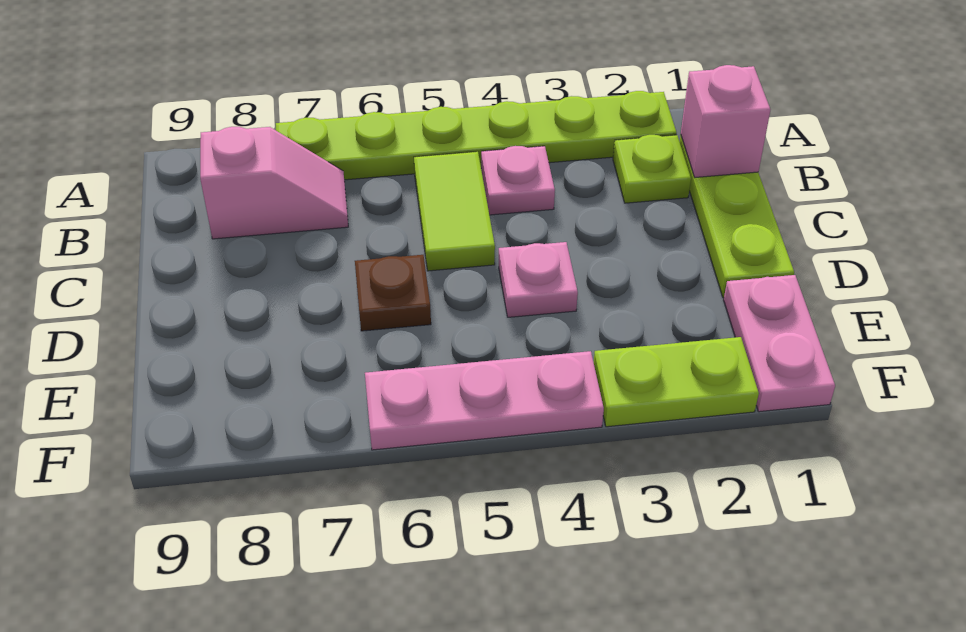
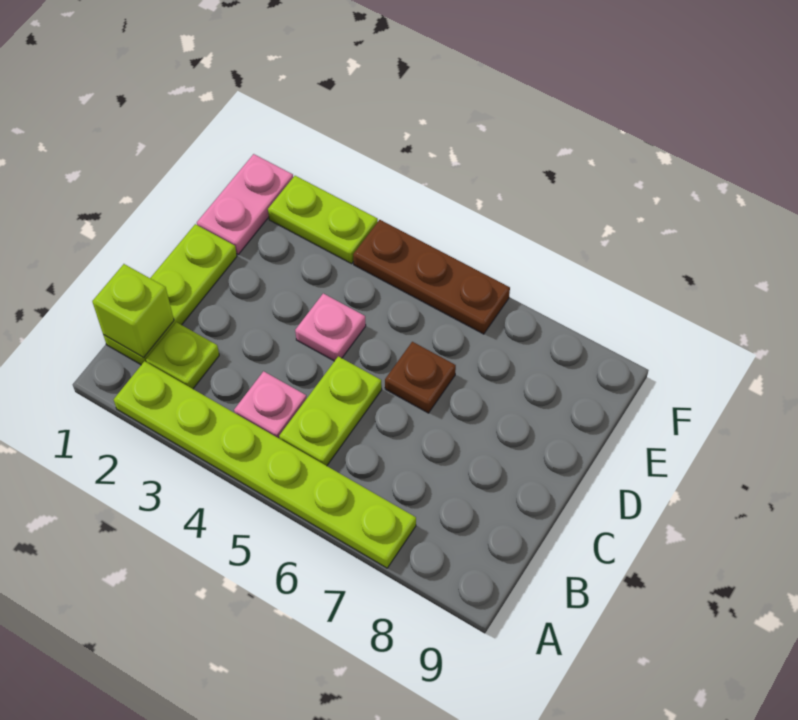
pink 1x1 brick [681,65,770,178] -> lime 1x1 brick [92,264,174,358]
lime 1x2 tile [414,152,495,271] -> lime 1x2 plate [279,356,382,466]
pink 1x2 slope [200,127,348,239] -> none
pink 1x3 plate [365,351,604,450] -> brown 1x3 plate [353,220,510,334]

